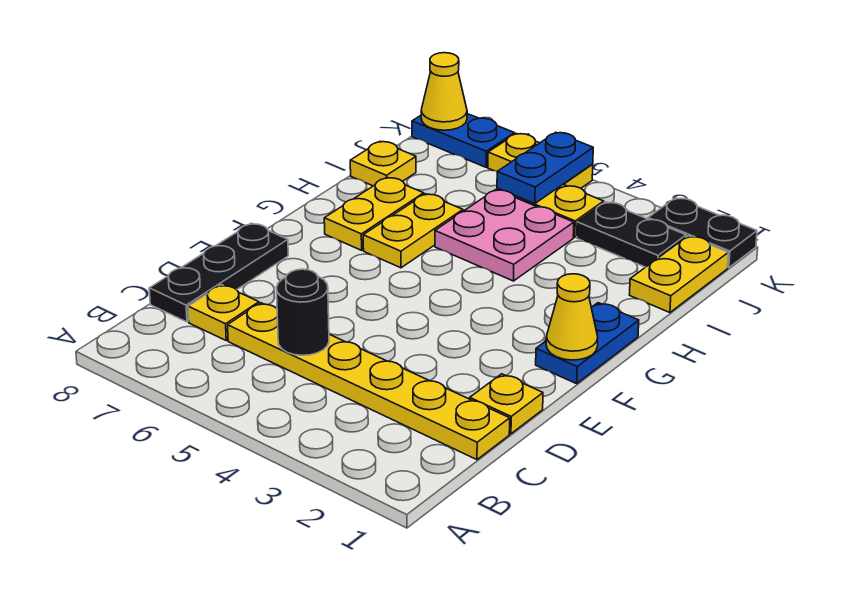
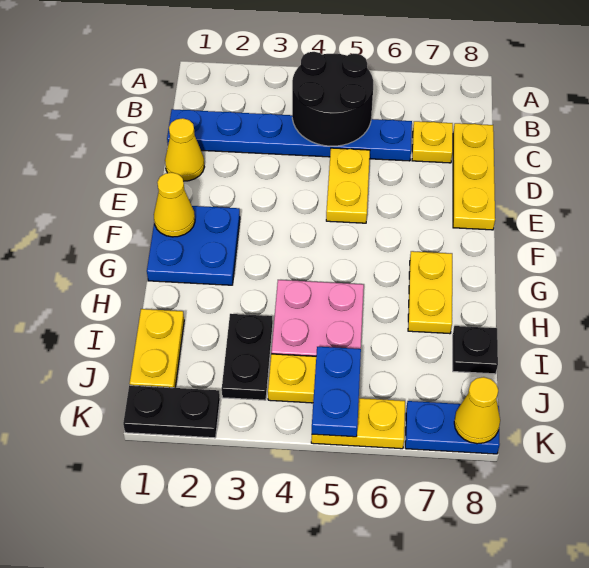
yellow 1x6 plate [228,303,510,460] -> blue 1x6 plate [167,109,412,161]
black 1x1 round brick [276,269,329,355] -> black 2x2 round brick [292,52,373,146]
black 1x3 plate [149,223,288,322] -> yellow 1x3 plate [453,123,495,230]
yellow 1x1 plate [470,374,543,434] -> yellow 1x1 cone [165,118,204,181]
blue 1x2 plate [536,303,639,384] -> blue 2x2 plate [147,206,240,285]
yellow 1x2 plate [363,194,463,268] -> yellow 1x2 plate moved to [326,148,370,223]
yellow 1x1 plate [350,141,416,186] -> black 1x1 plate [453,326,498,374]
black 1x2 plate [577,202,686,267] -> black 1x2 plate turned to [222,314,273,400]

